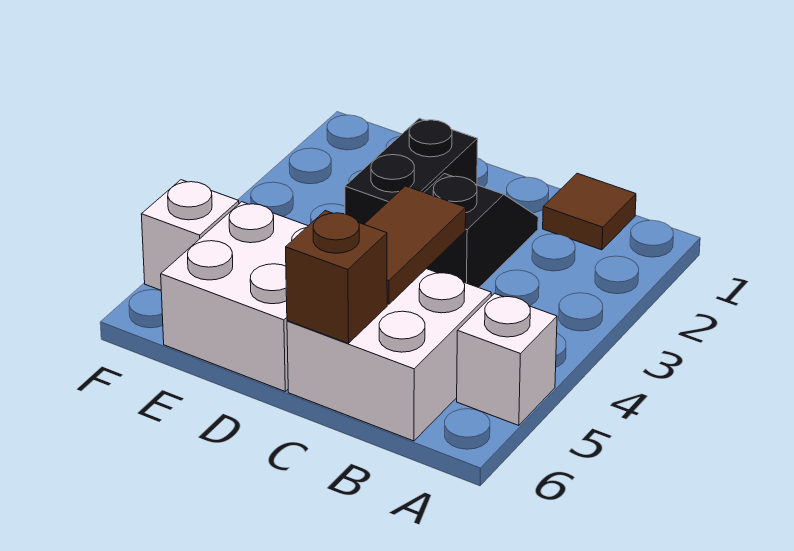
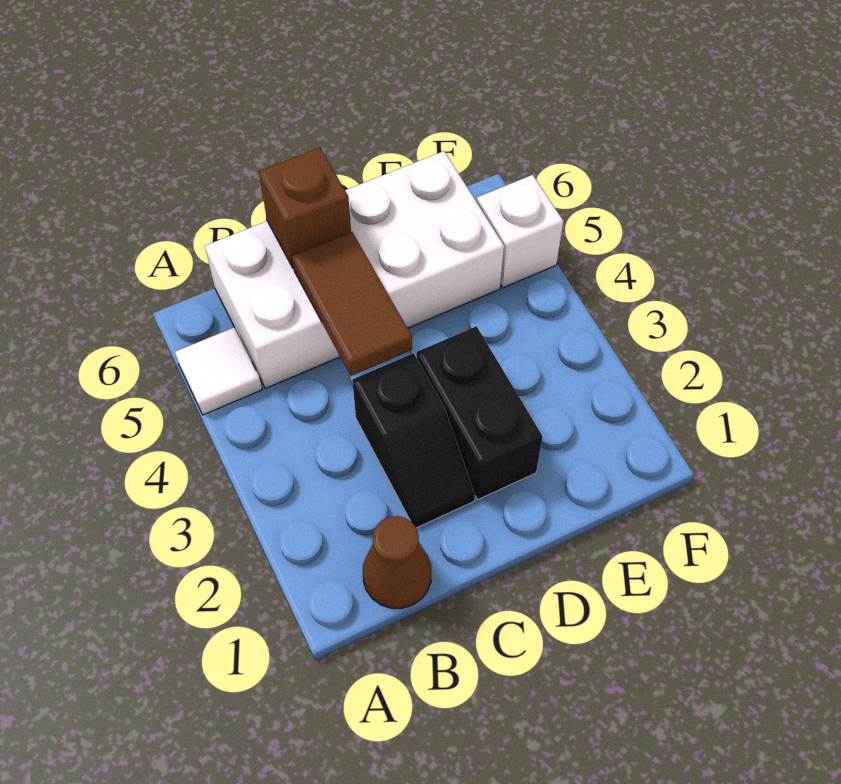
white 1x1 brick [457,293,557,426] -> white 1x1 tile [175,328,262,415]
brown 1x1 tile [543,173,636,250] -> brown 1x1 cone [363,516,431,608]

